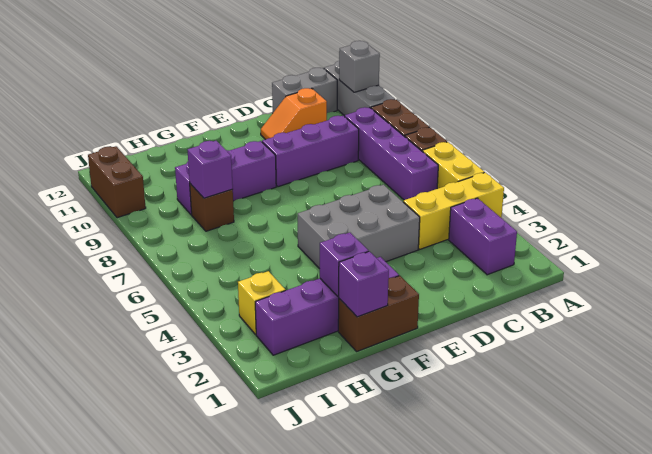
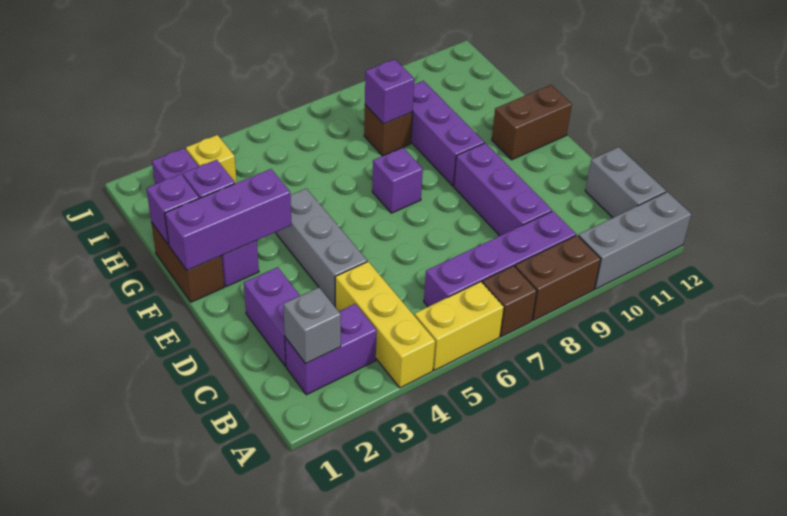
grey 1x1 brick [339,41,380,92] -> grey 1x1 brick moved to [283,288,341,364]
none -> purple 1x2 brick [244,267,300,366]
orange 1x2 slope [261,88,327,140] -> none
grey 2x3 brick [298,185,420,269] -> grey 1x3 brick [276,189,367,306]
none -> purple 1x3 brick [165,169,292,270]
none -> purple 1x1 brick [372,148,423,213]
brown 1x2 brick [88,146,146,218] -> brown 1x2 brick moved to [492,85,572,160]

